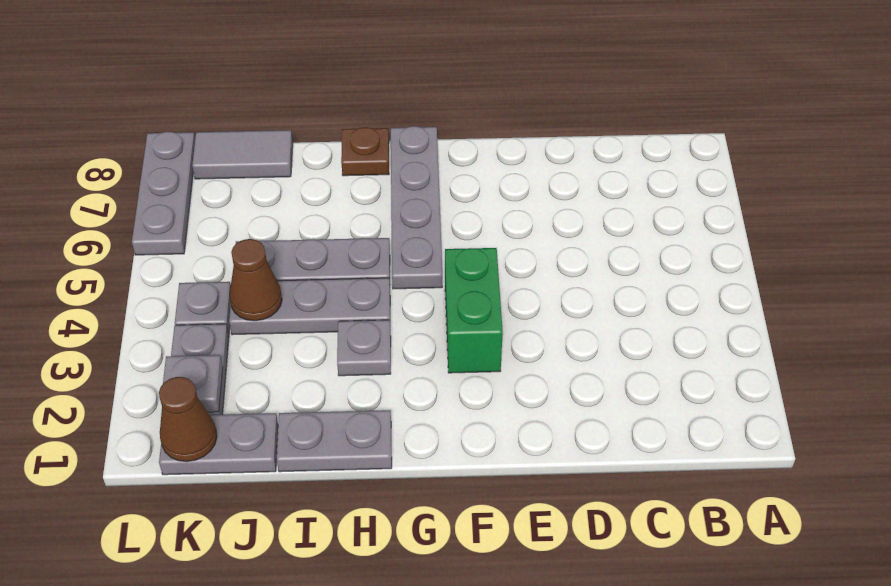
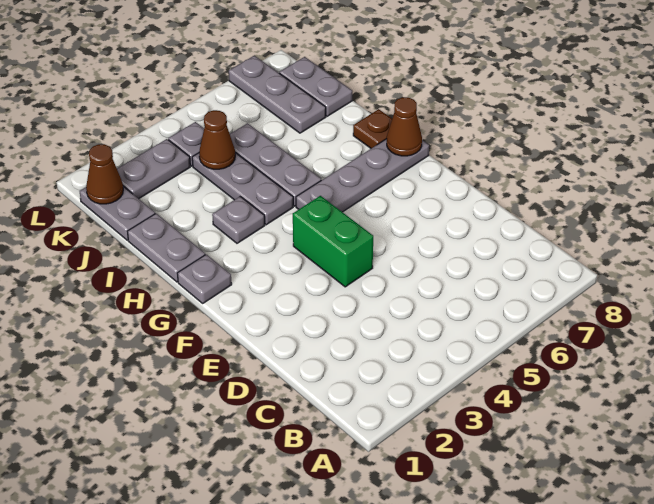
green 1x2 brick [445,248,503,373] -> green 1x2 brick turned to [293,196,373,287]
none -> brown 1x1 cone [387,97,422,156]
grey 1x2 tile [192,130,293,179] -> grey 1x2 plate [279,57,352,116]
grey 1x1 plate [163,355,223,412] -> grey 1x1 plate moved to [177,254,232,303]
grey 1x3 plate [132,132,195,255] -> grey 1x3 plate turned to [229,56,326,133]

